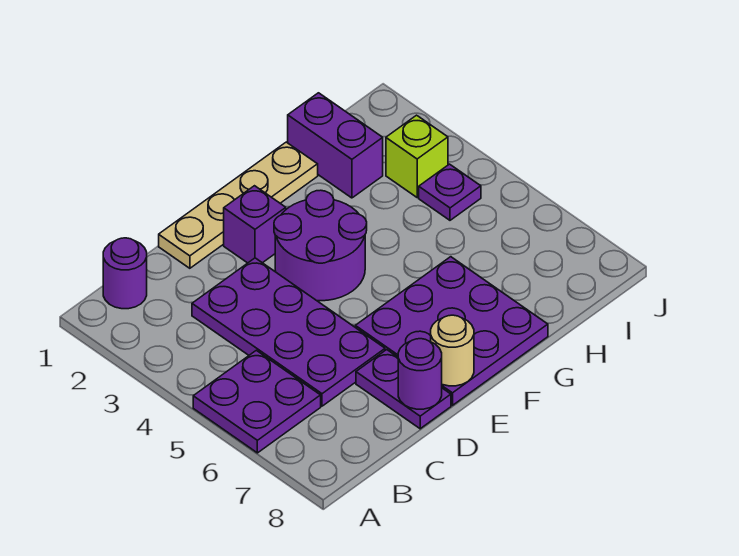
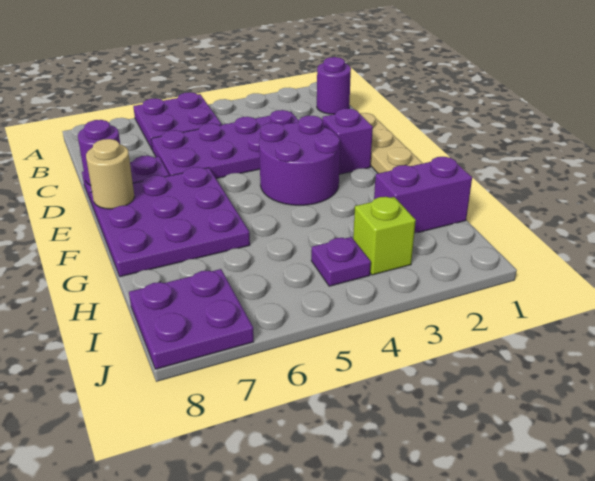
none -> purple 2x2 plate [129,269,254,369]

